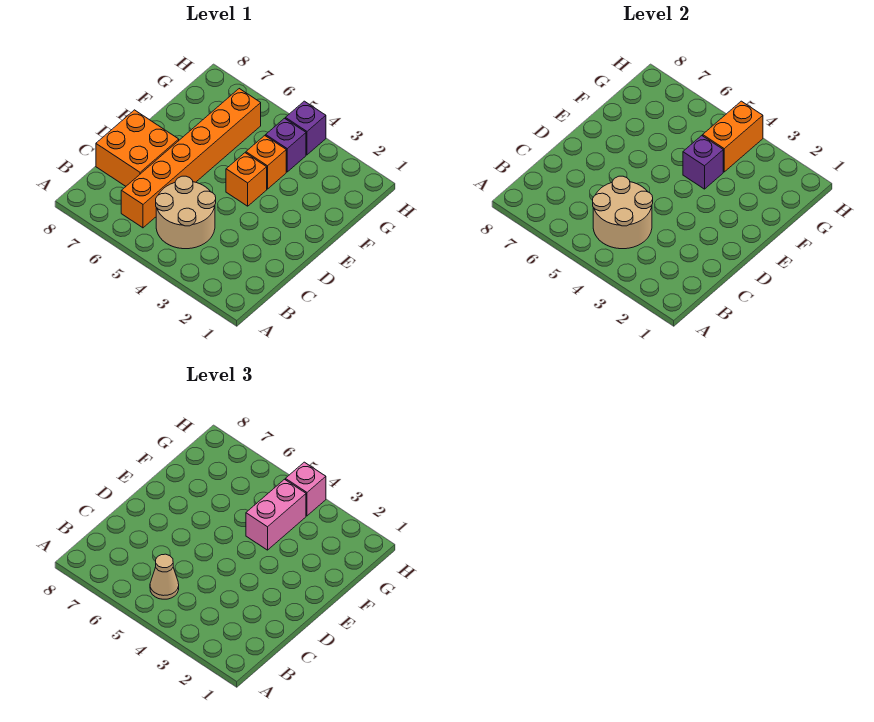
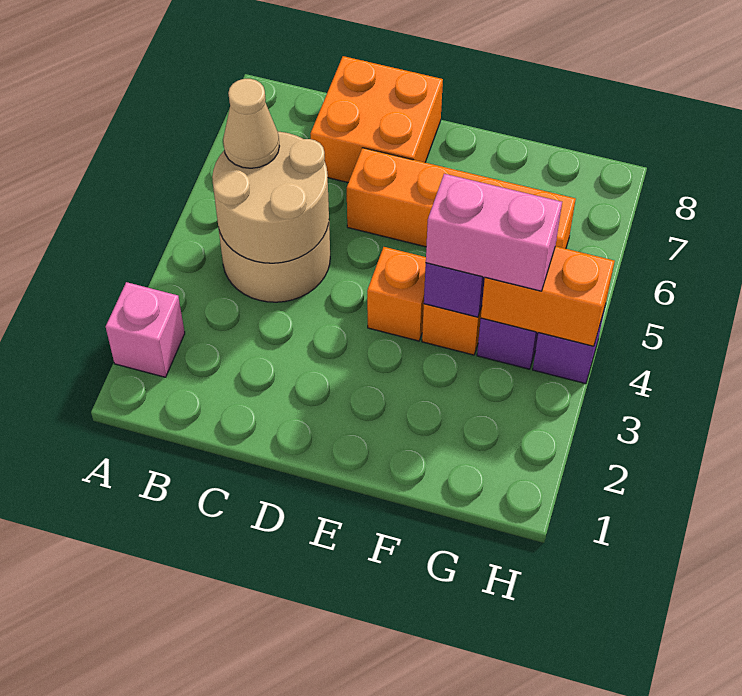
orange 1x6 brick [121,89,261,228] -> orange 1x4 brick [347,148,576,249]
pink 1x1 brick [285,462,326,516] -> pink 1x1 brick moved to [106,282,185,377]

